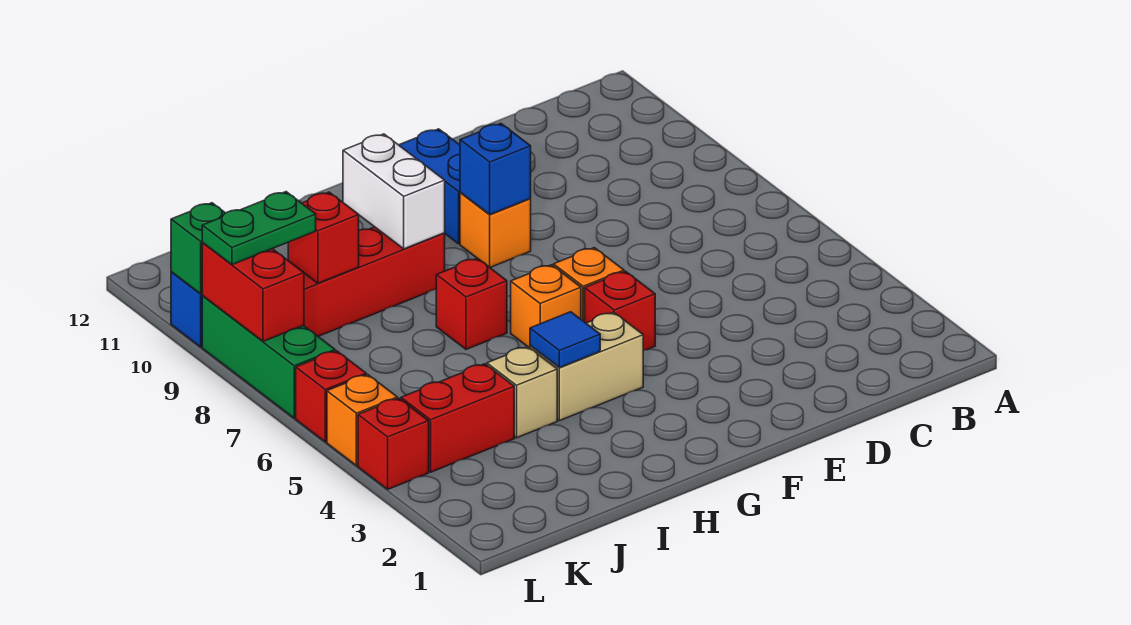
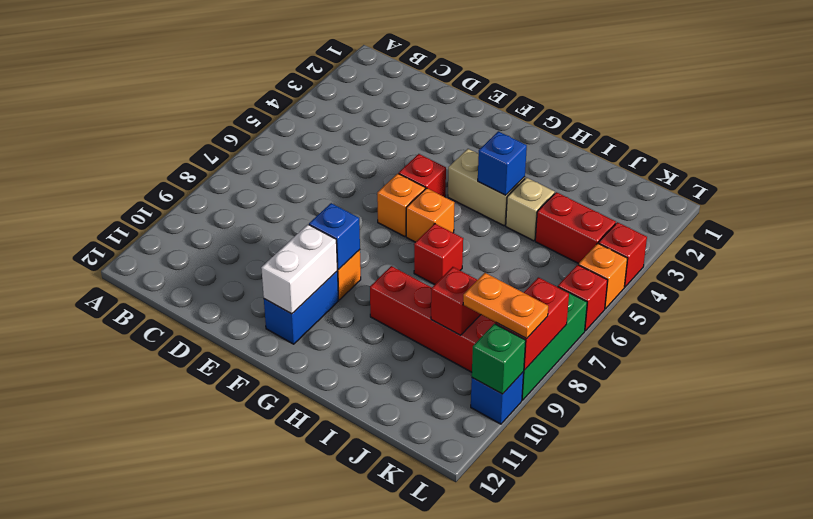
blue 1x1 tile [530,312,600,368] -> blue 1x1 brick [478,131,527,195]
white 1x2 brick [343,134,445,249] -> white 1x2 brick moved to [261,225,337,314]
green 1x2 plate [202,192,316,265] -> orange 1x2 plate [463,273,548,339]

